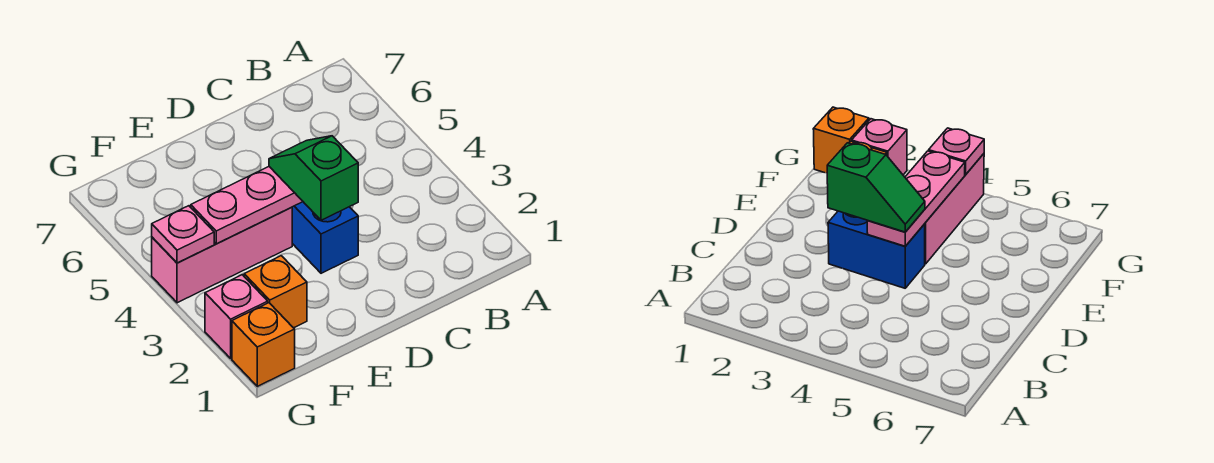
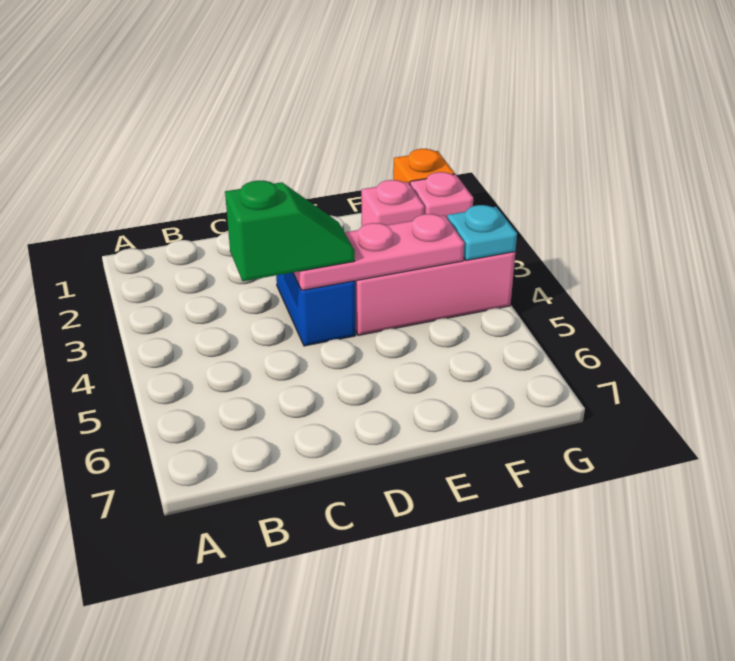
green 1x2 slope [269,136,358,220] -> green 1x2 slope turned to [225,181,355,281]
orange 1x1 brick [244,256,307,328] -> pink 1x1 brick [361,180,424,226]
pink 1x1 plate [152,206,214,263] -> cyan 1x1 plate [447,205,517,260]

